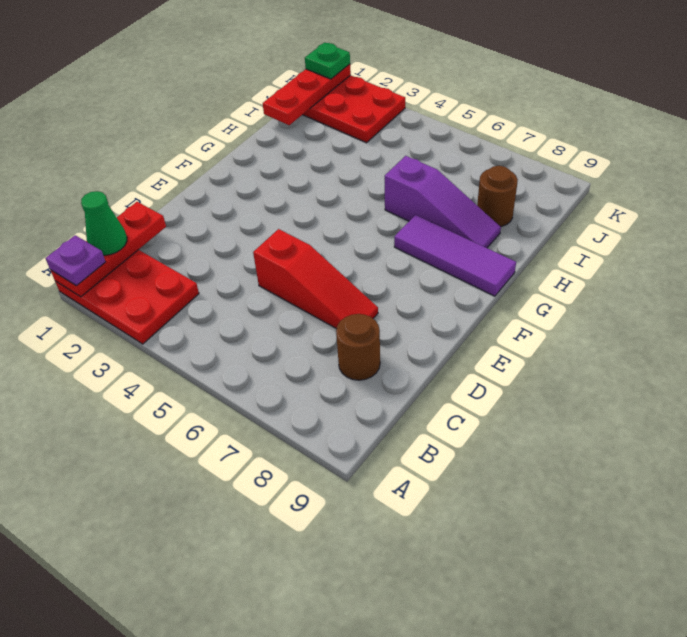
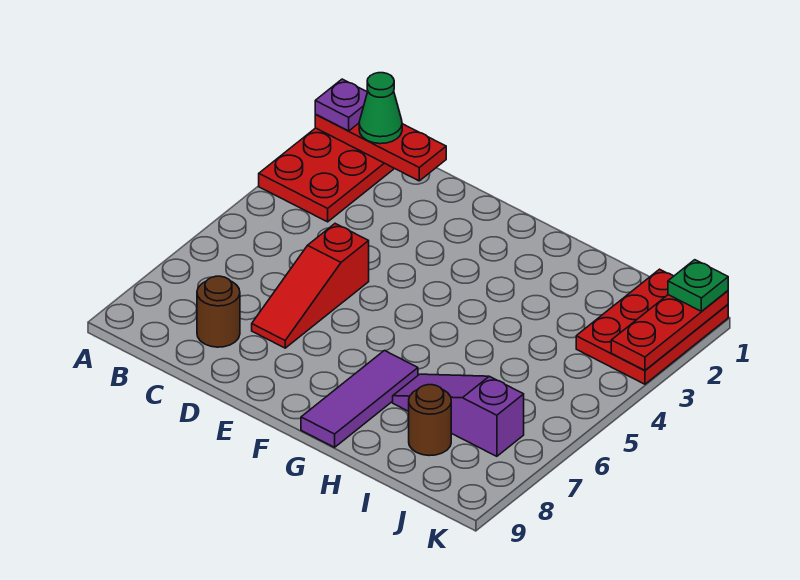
purple 1x3 slope [385,156,501,248] -> purple 1x3 slope turned to [393,374,524,456]
red 1x3 plate [263,64,351,125] -> red 1x3 plate turned to [611,291,728,371]

